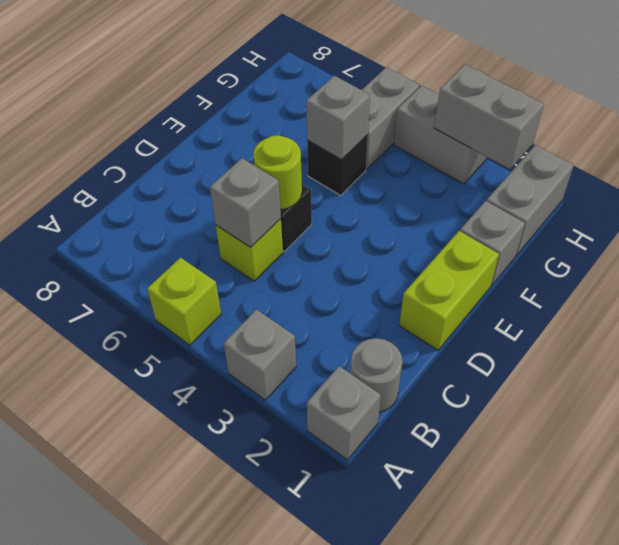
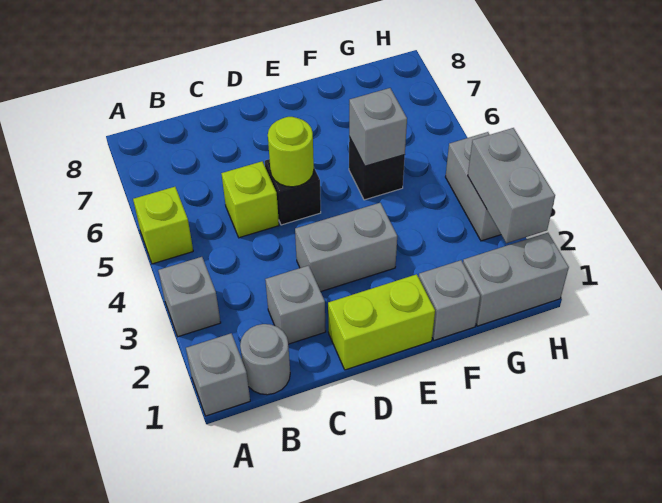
grey 1x1 brick [210,158,281,247] -> grey 1x1 brick moved to [265,265,326,344]
grey 1x2 brick [362,67,420,169] -> grey 1x2 brick moved to [295,203,397,291]

